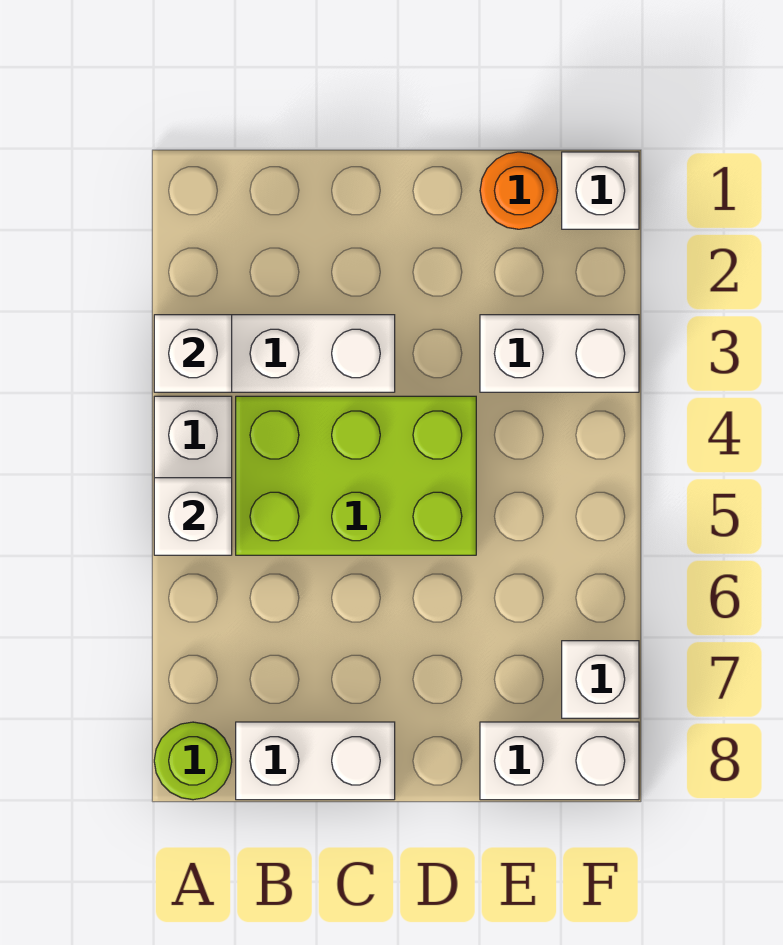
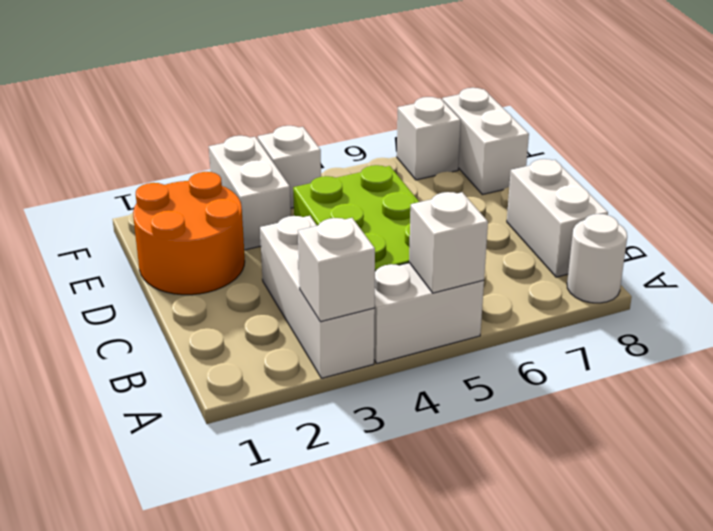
lime 1x1 round brick [154,722,232,800] -> white 1x1 round brick [567,214,627,303]
orange 1x1 round brick [480,152,558,229] -> orange 2x2 round brick [133,172,245,295]
white 1x1 brick [562,152,639,229] -> white 1x1 brick moved to [258,126,321,208]

